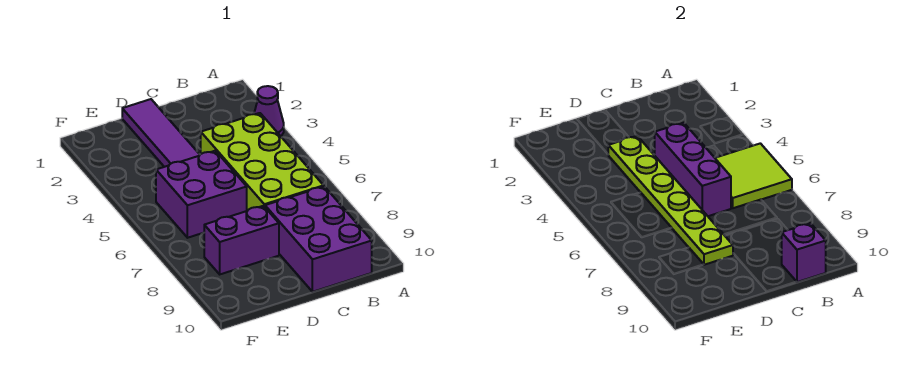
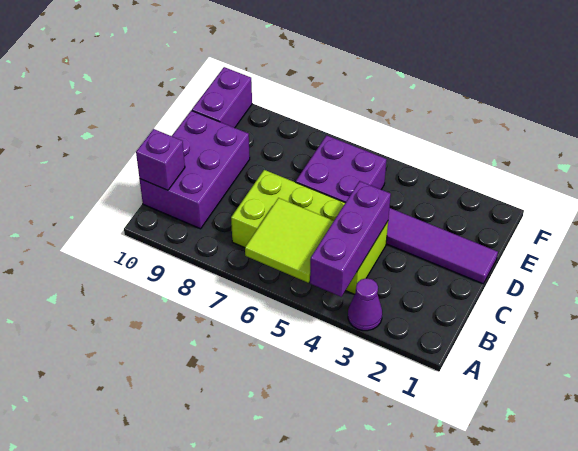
purple 2x3 brick [265,186,372,292] -> purple 2x3 brick turned to [140,111,250,229]
purple 1x3 brick [655,123,731,216] -> purple 1x3 brick turned to [310,181,391,297]
lime 1x6 plate [608,136,733,265] -> none
purple 1x2 brick [204,206,279,274] -> purple 1x2 brick moved to [192,67,252,128]

